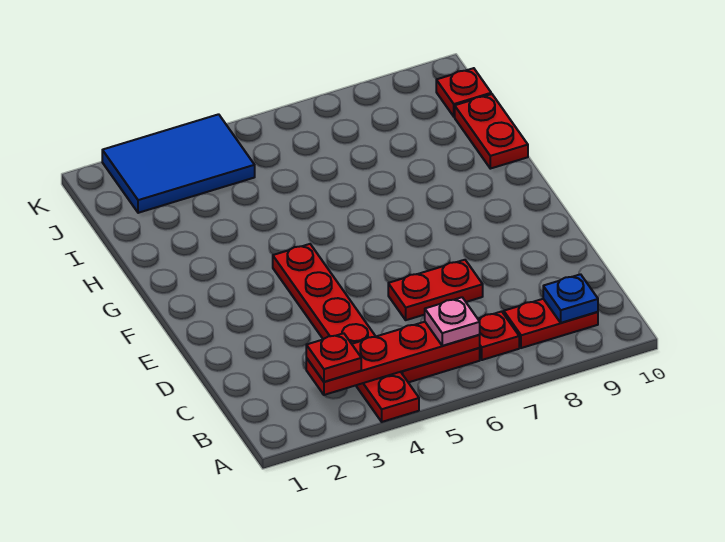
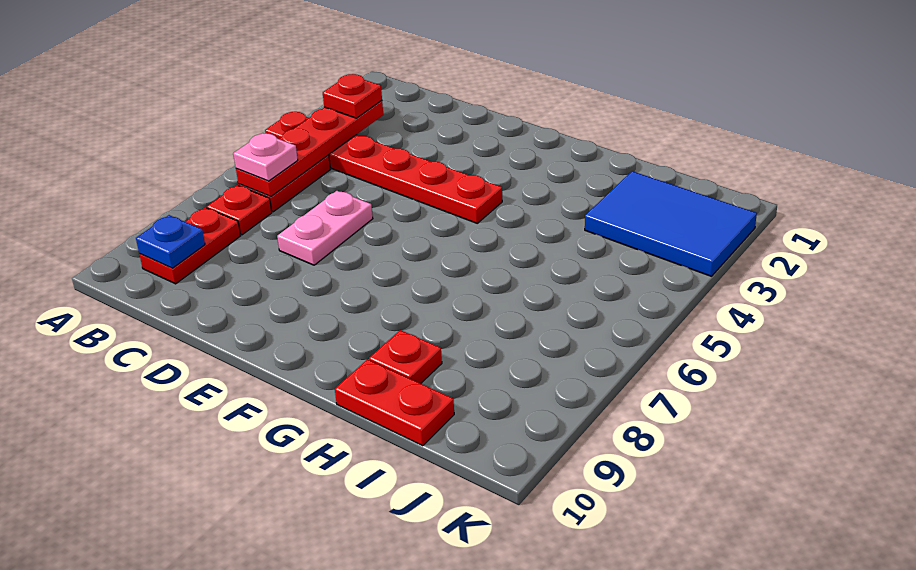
red 1x2 plate [388,260,483,320] -> pink 1x2 plate [277,191,373,265]
blue 2x3 tile [102,114,255,213] -> blue 2x3 tile turned to [585,171,757,276]
red 1x1 plate [436,68,491,117] -> red 1x1 plate moved to [369,330,442,384]

